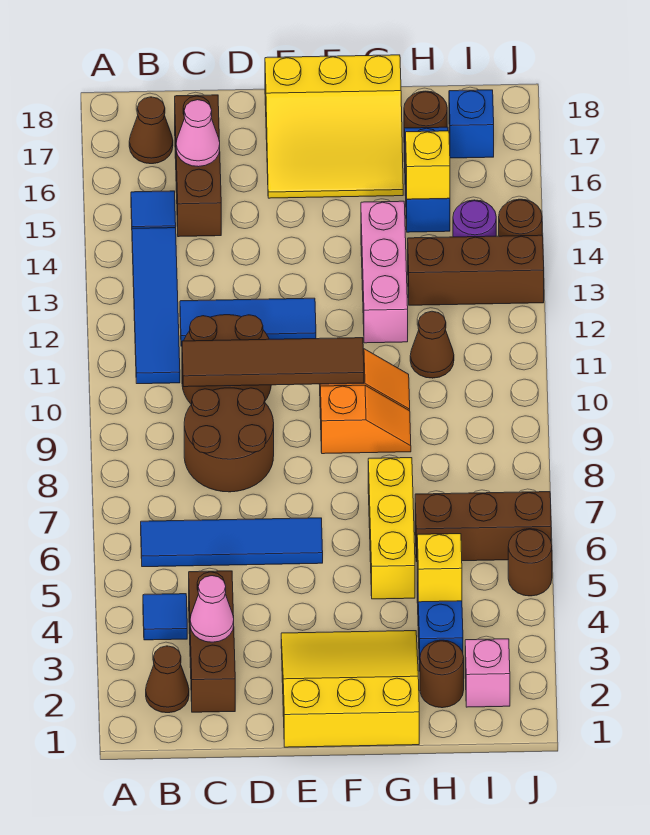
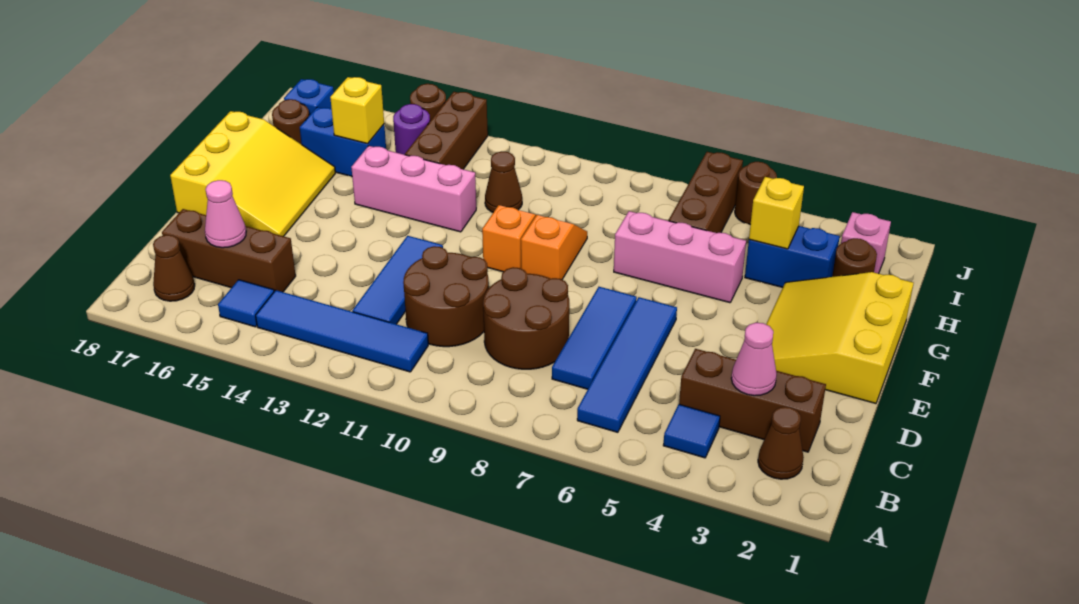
none -> blue 1x3 tile [552,287,637,389]
brown 1x4 tile [182,338,364,387] -> none
yellow 1x3 brick [368,458,415,599] -> pink 1x3 brick [614,211,746,303]

